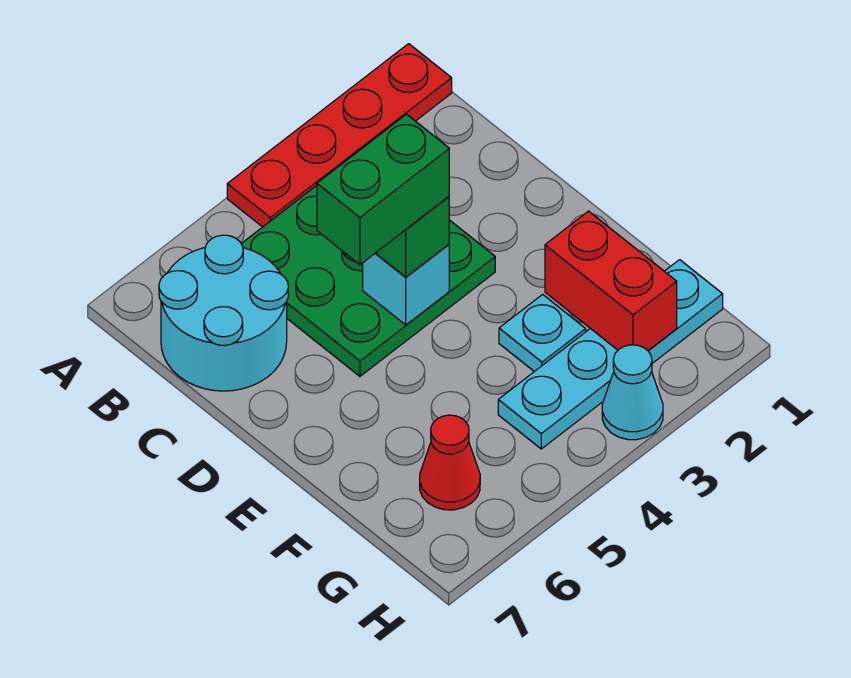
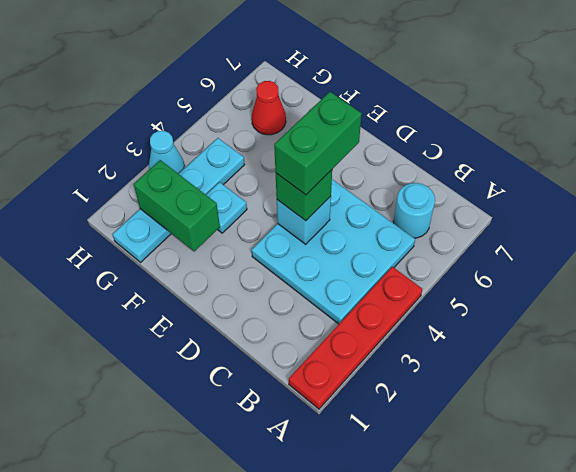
green 3x3 plate [241,186,495,376] -> cyan 3x3 plate [252,179,415,324]
cyan 2x2 round brick [159,235,288,391] -> cyan 1x1 round brick [393,183,435,238]
red 1x2 brick [545,211,677,350] -> green 1x2 brick [134,160,220,251]

